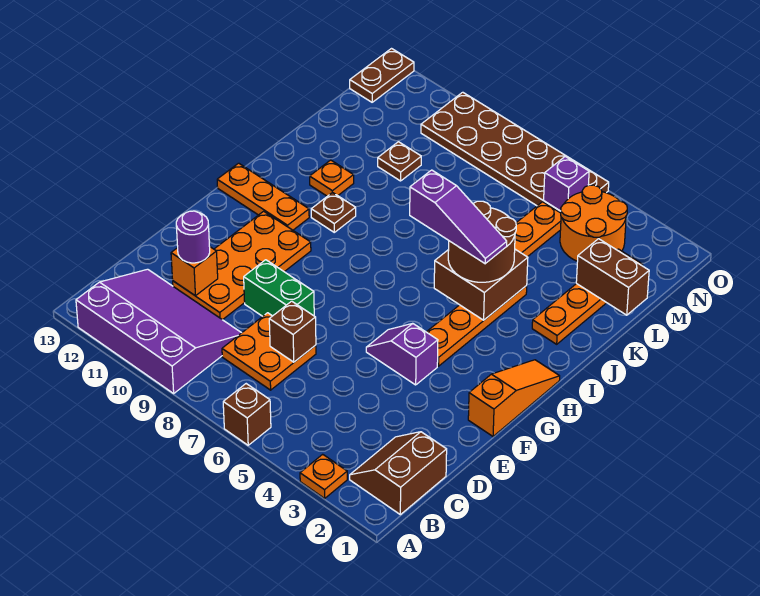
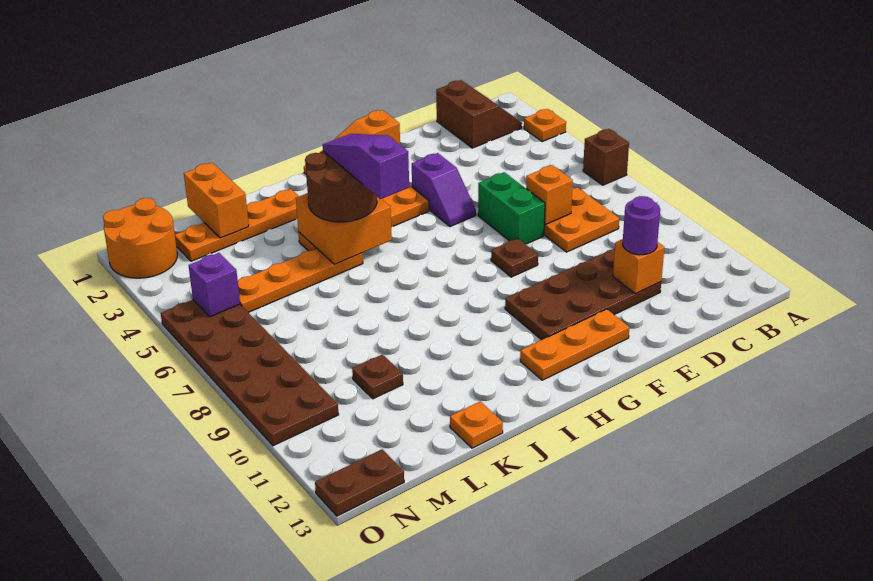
purple 3x4 slope [76,269,241,393] -> none
brown 2x2 slope [350,432,447,515] -> brown 2x2 slope turned to [436,80,522,148]
brown 1x1 brick [269,301,316,362] -> orange 1x1 brick [526,165,573,224]
orange 2x4 plate [173,211,311,320] -> brown 2x4 plate [505,248,661,340]
green 1x2 brick [244,260,314,316] -> green 1x2 brick moved to [478,172,545,244]
orange 1x3 plate [217,163,309,230] -> orange 1x3 plate turned to [520,309,630,380]
brown 2x2 brick [434,249,528,320] -> orange 2x2 brick [296,193,392,264]
brown 1x1 plate [311,192,356,232] -> brown 1x1 plate moved to [491,238,538,277]
orange 1x1 plate [310,160,354,196] -> orange 1x1 plate moved to [450,401,503,448]
brown 1x2 brick [576,239,649,315] -> orange 1x2 brick [184,163,249,238]
orange 2x2 round brick [560,185,627,261] -> orange 2x2 round brick moved to [103,198,177,278]

